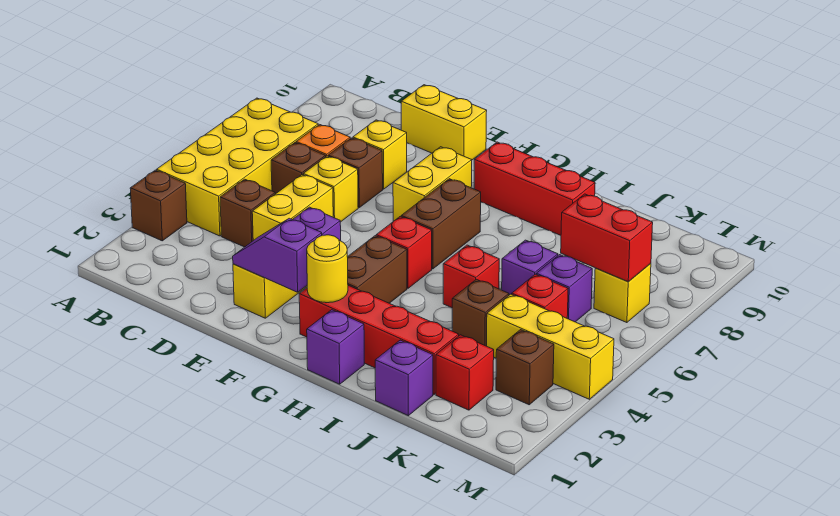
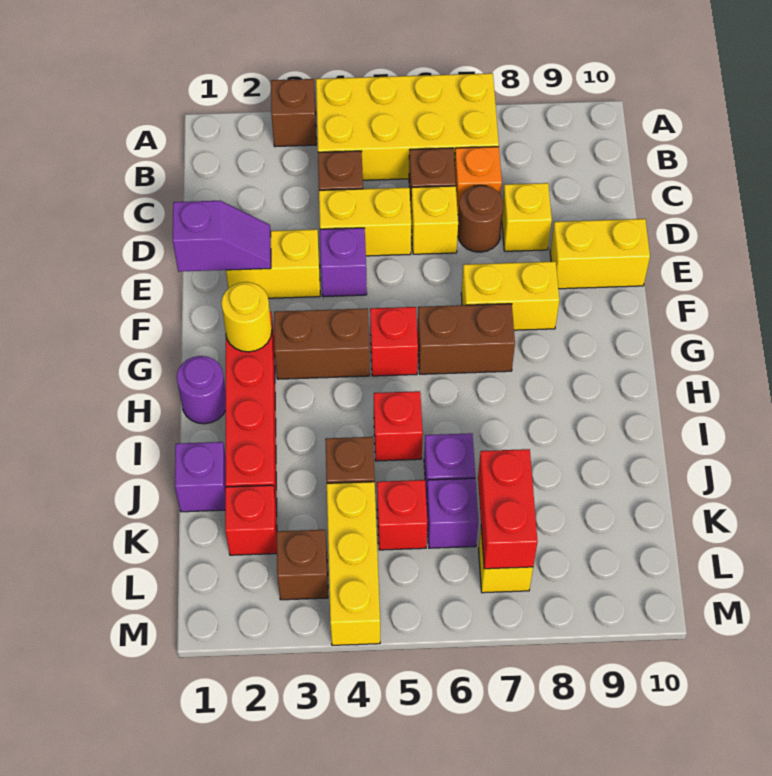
brown 1x1 brick [328,138,383,207] -> brown 1x1 round brick [458,185,504,252]
yellow 1x2 brick [401,85,487,160] -> yellow 1x2 brick turned to [550,219,650,289]
purple 1x2 slope [233,218,322,292] -> purple 1x2 slope turned to [173,201,271,272]
red 1x3 brick [474,142,595,235] -> none
purple 1x1 brick [307,310,364,384] -> purple 1x1 round brick [177,356,226,424]

